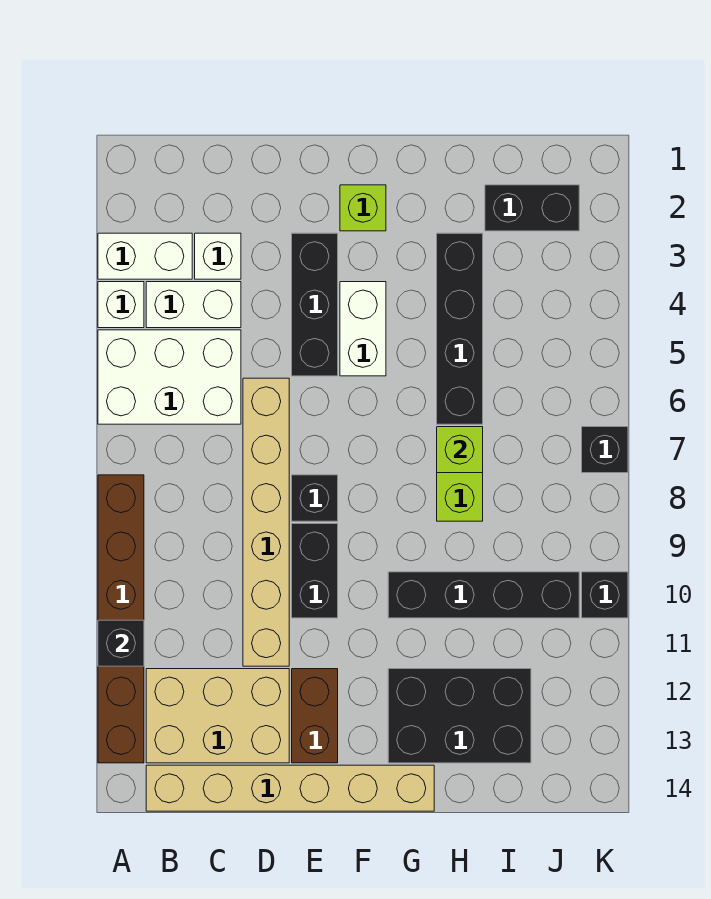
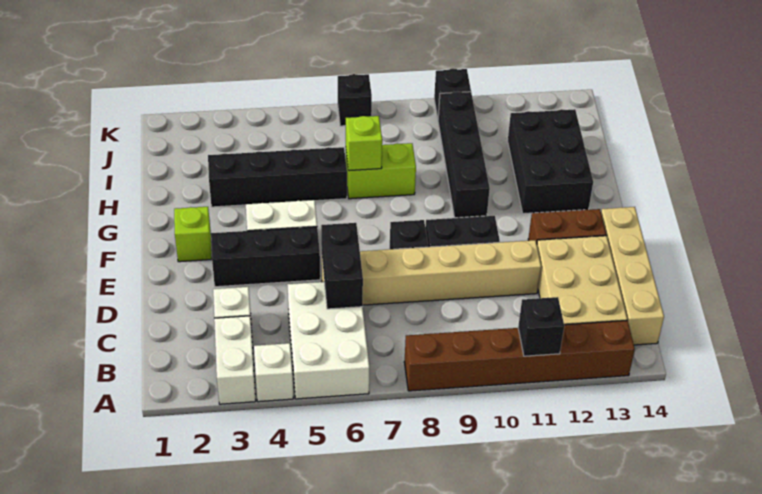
white 1x2 brick [146,282,241,328] -> none
tan 1x6 brick [146,765,434,811] -> tan 1x4 brick [601,207,664,345]
black 1x2 brick [485,185,579,231] -> black 1x2 brick moved to [321,223,363,309]

